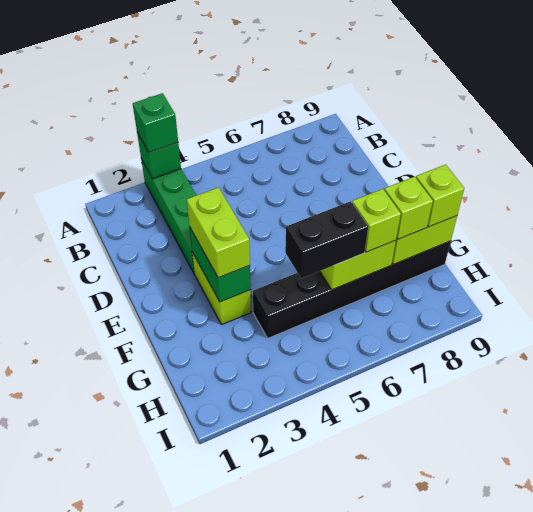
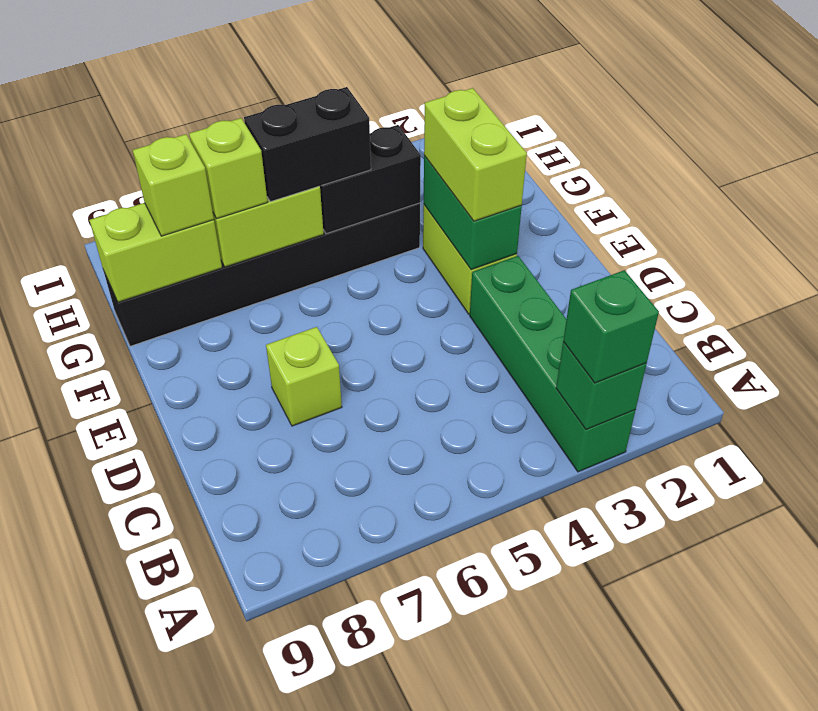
none -> black 1x2 brick [320,125,421,234]
lime 1x1 brick [416,165,464,227] -> lime 1x1 brick moved to [266,327,342,426]

